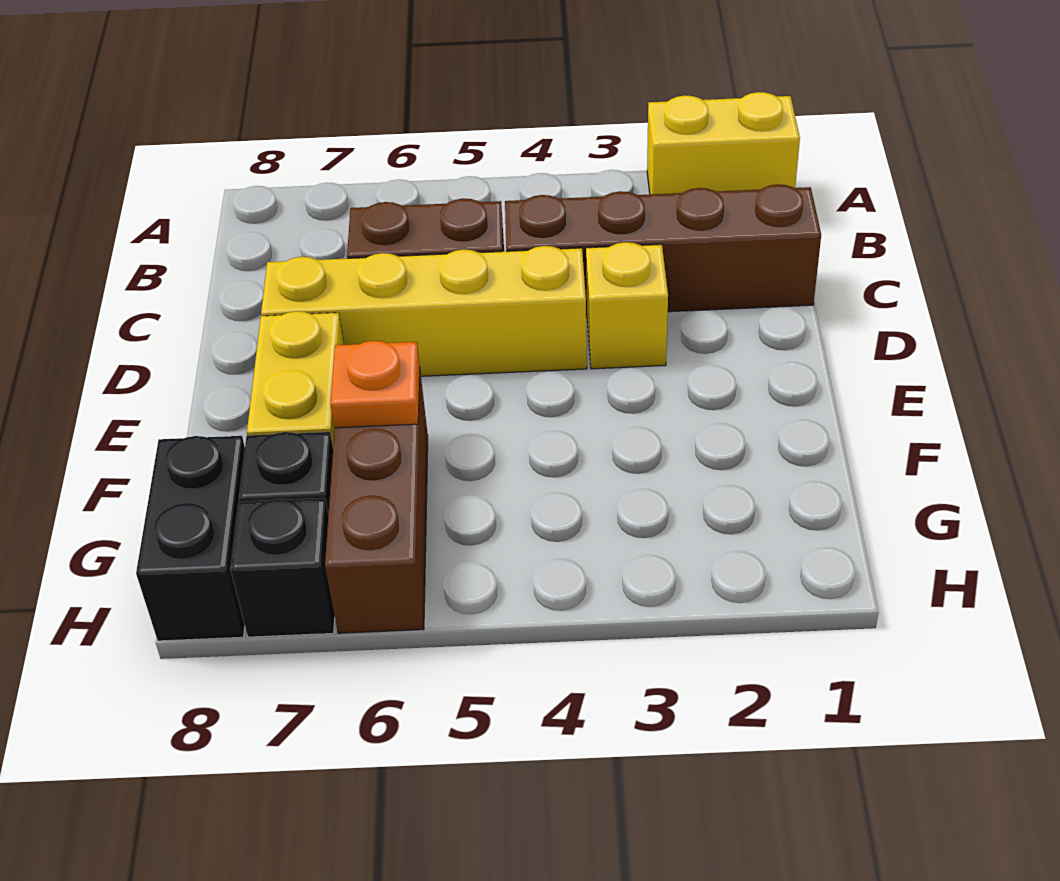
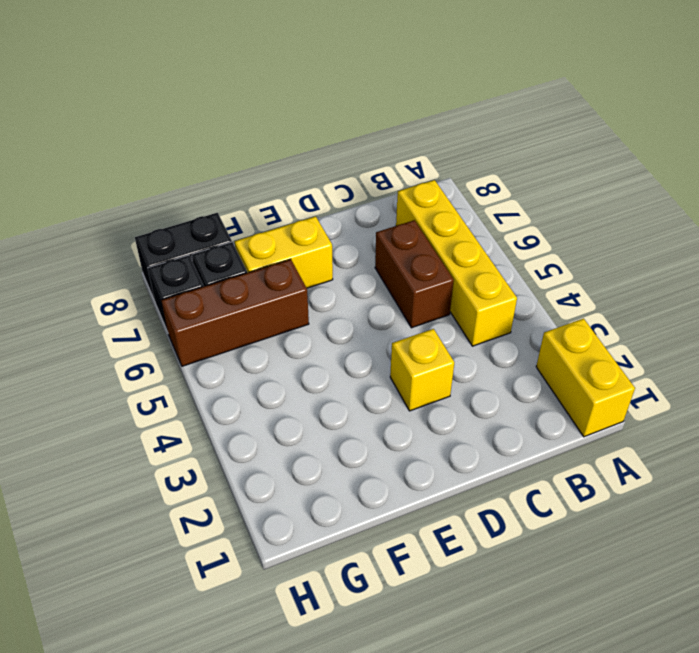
brown 1x4 brick [505,184,821,315] -> none
yellow 1x4 brick [261,246,587,376] -> yellow 1x4 brick moved to [396,180,517,346]
orange 1x1 plate [330,341,420,428] -> none

